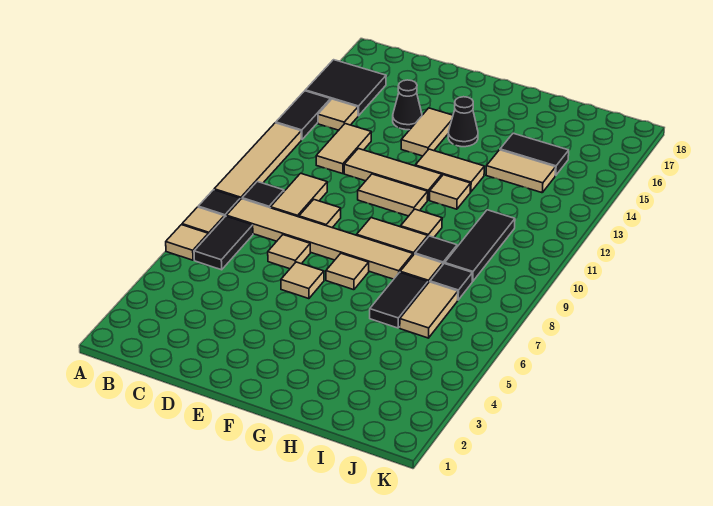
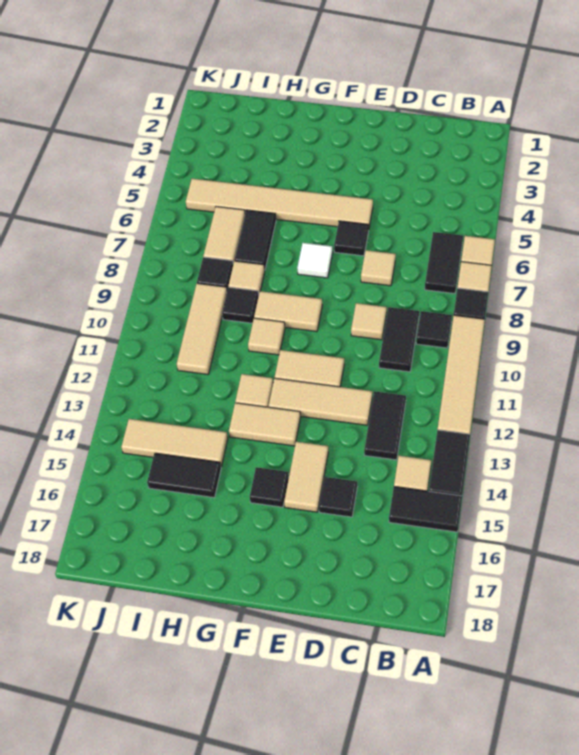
black 2x2 tile [305,60,386,116] -> black 1x2 tile [389,487,462,532]
tan 1x6 tile [226,199,413,279] -> tan 1x6 tile moved to [186,179,373,227]
tan 1x2 tile [271,173,327,217] -> black 1x2 tile [379,307,419,372]
tan 1x2 tile [316,124,371,174] -> black 1x2 tile [364,391,406,460]
black 1x1 cone [393,80,422,130] -> black 1x1 tile [319,477,357,517]
tan 1x1 tile [281,262,324,299] -> black 1x1 tile [334,221,369,256]
tan 1x1 tile [326,253,369,290] -> white 1x1 tile [297,243,333,278]
black 1x1 cone [448,97,478,147] -> black 1x1 tile [250,467,289,507]
tan 1x2 tile [486,150,556,193] -> tan 1x3 tile [121,419,228,467]
black 1x3 tile [445,210,515,282] -> tan 1x3 tile [177,283,227,374]

